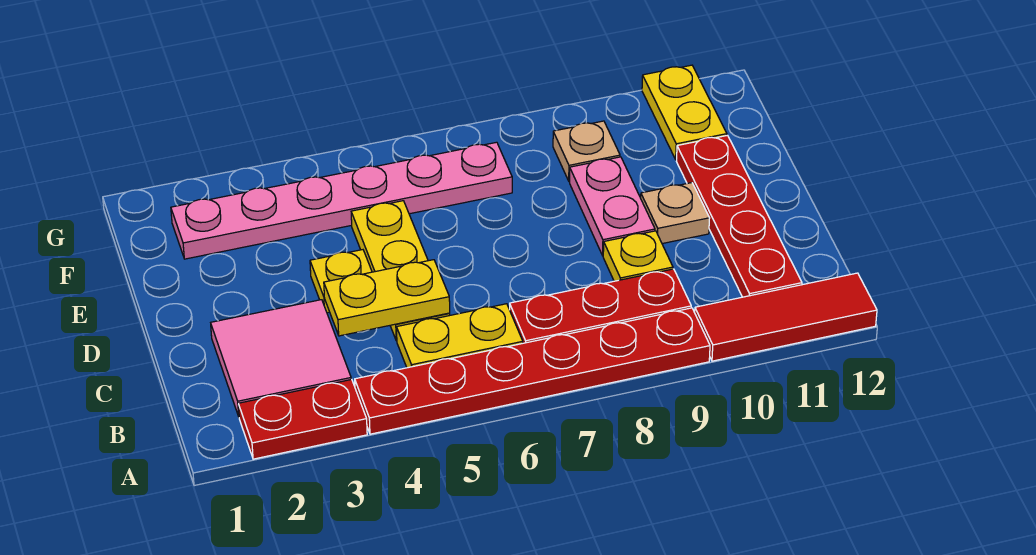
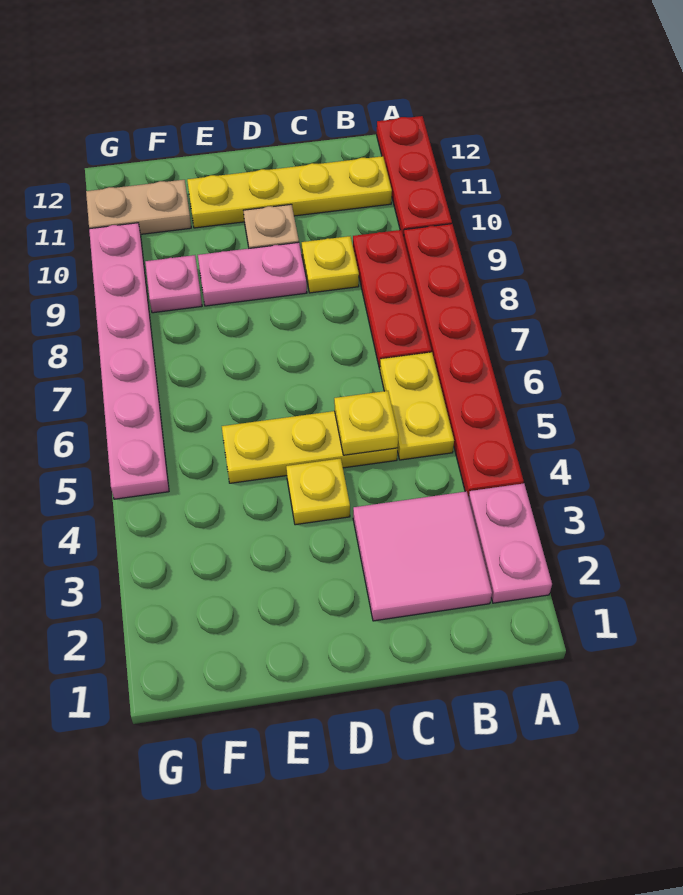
red 1x2 plate [238,379,367,459] -> pink 1x2 plate [469,483,552,603]
red 1x3 tile [695,273,877,361] -> red 1x3 plate [377,116,452,237]
red 1x4 plate [676,135,802,297] -> yellow 1x4 plate [187,156,392,228]
yellow 1x2 plate [324,260,450,336] -> yellow 1x1 plate [334,391,398,455]
pink 1x6 plate [171,142,512,259] -> pink 1x6 plate moved to [89,223,169,499]
tan 1x1 plate [553,121,620,181] -> pink 1x1 plate [145,255,202,313]
yellow 1x2 plate [642,65,727,160] -> tan 1x2 plate [86,180,191,234]

